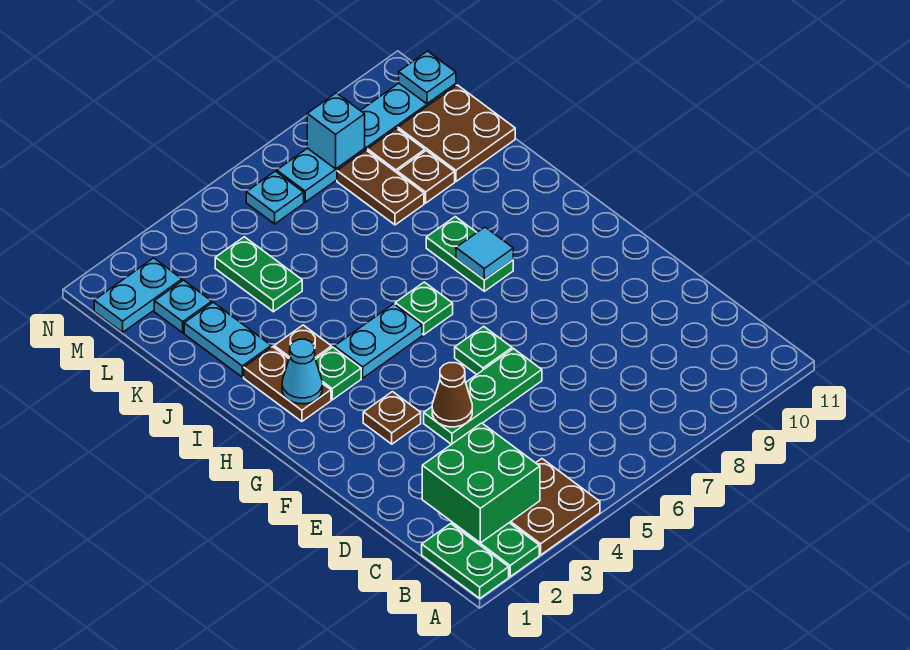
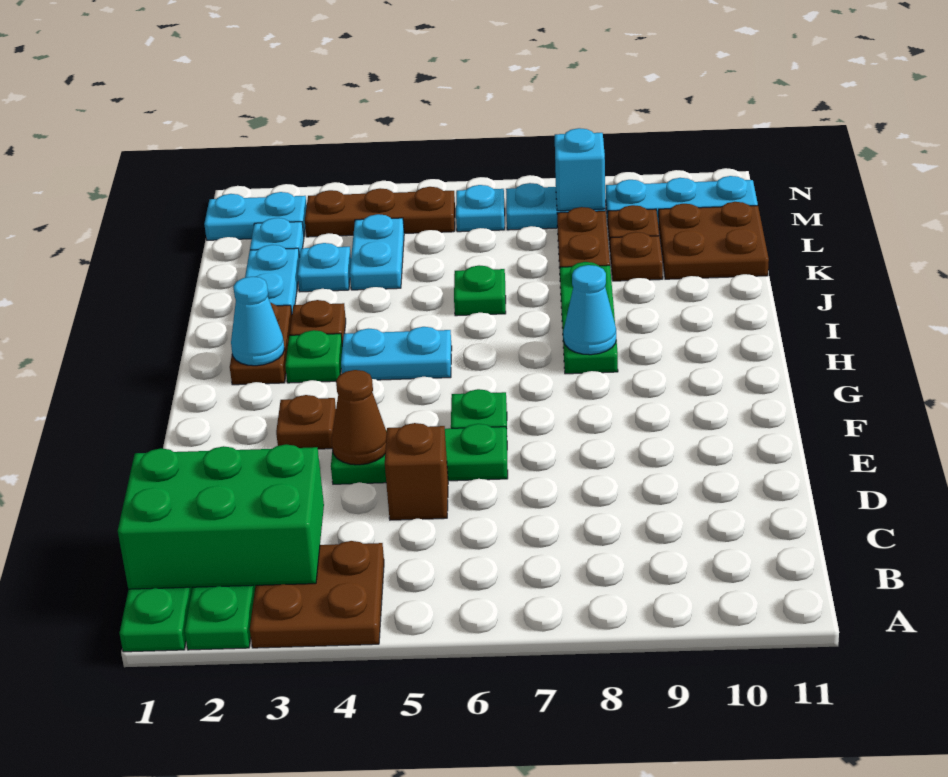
green 2x2 brick [422,423,540,543] -> green 2x3 brick [118,444,324,589]
none -> brown 1x1 brick [385,423,448,520]
green 1x1 plate [395,282,453,335] -> green 1x1 plate moved to [454,265,506,316]
green 1x2 plate [426,217,513,291] -> green 1x3 plate [560,262,618,374]
cyan 1x1 tile [456,227,513,280] -> cyan 1x1 cone [563,265,616,355]
green 1x2 plate [215,237,302,312] -> cyan 1x2 plate [350,214,404,290]
none -> brown 1x3 plate [305,187,455,237]
cyan 1x1 plate [399,51,456,104] -> cyan 1x1 plate moved to [297,243,351,292]

